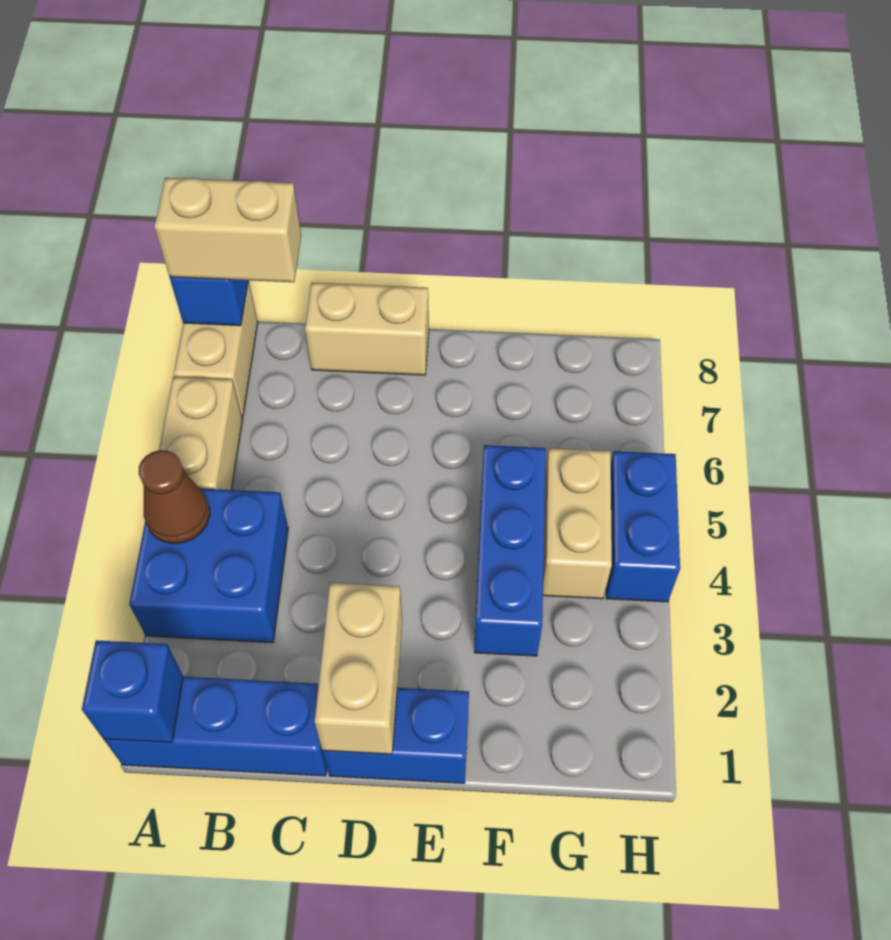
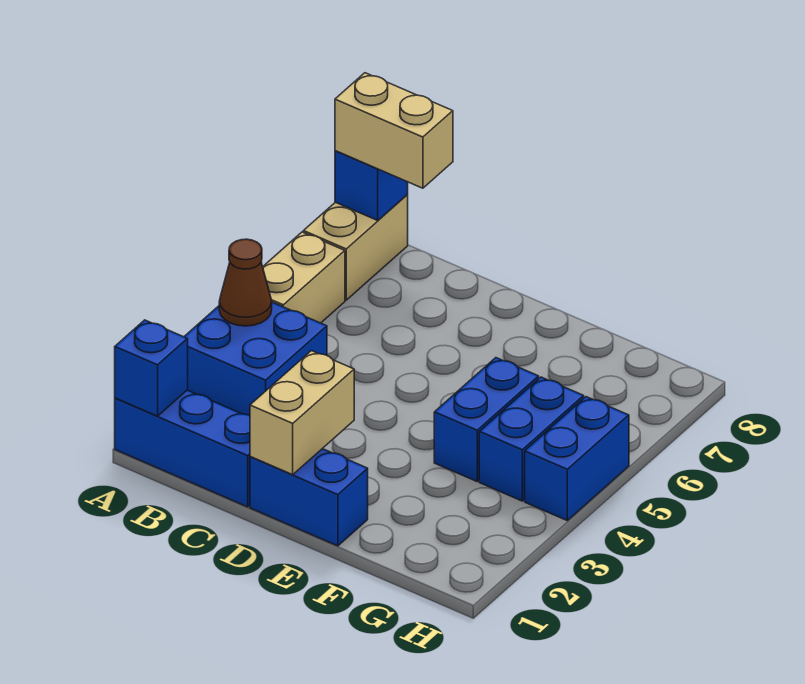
tan 1x2 brick [305,283,429,375] -> none
blue 1x3 brick [474,445,546,656] -> blue 1x2 brick [434,358,539,481]
tan 1x2 brick [543,448,612,599] -> blue 1x2 brick [479,377,584,501]

